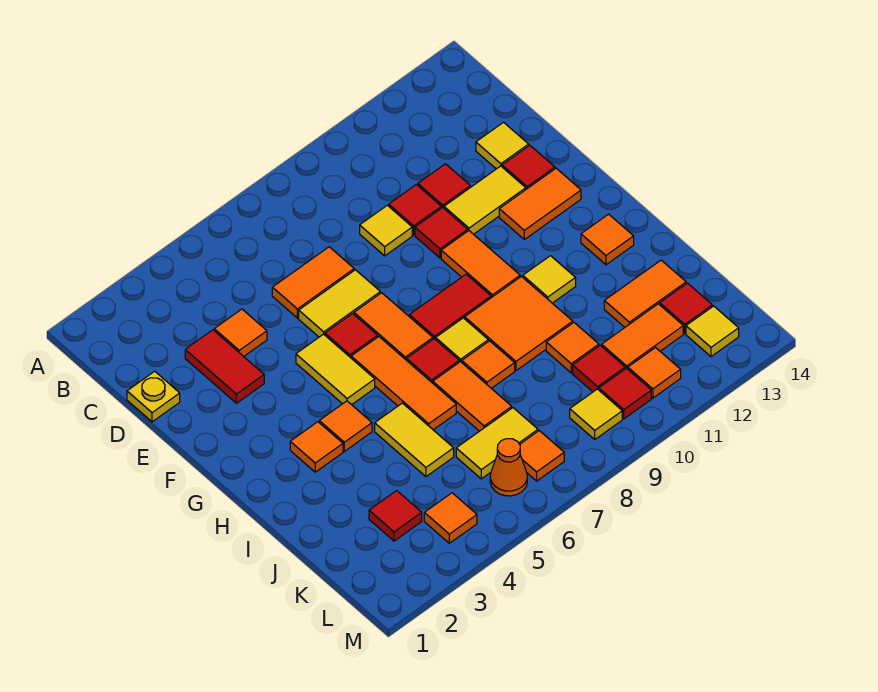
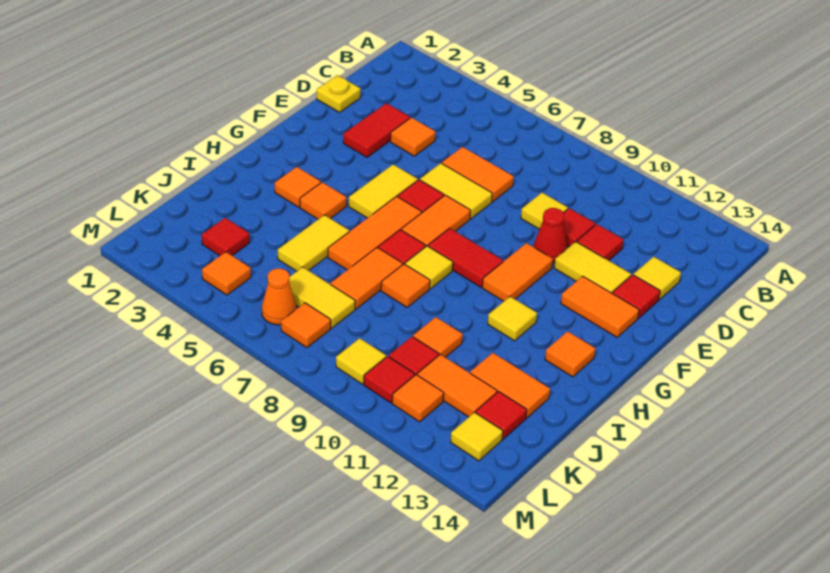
red 1x1 tile [415,208,468,258] -> red 1x1 cone [534,208,567,263]
orange 2x2 tile [465,276,573,371] -> none

